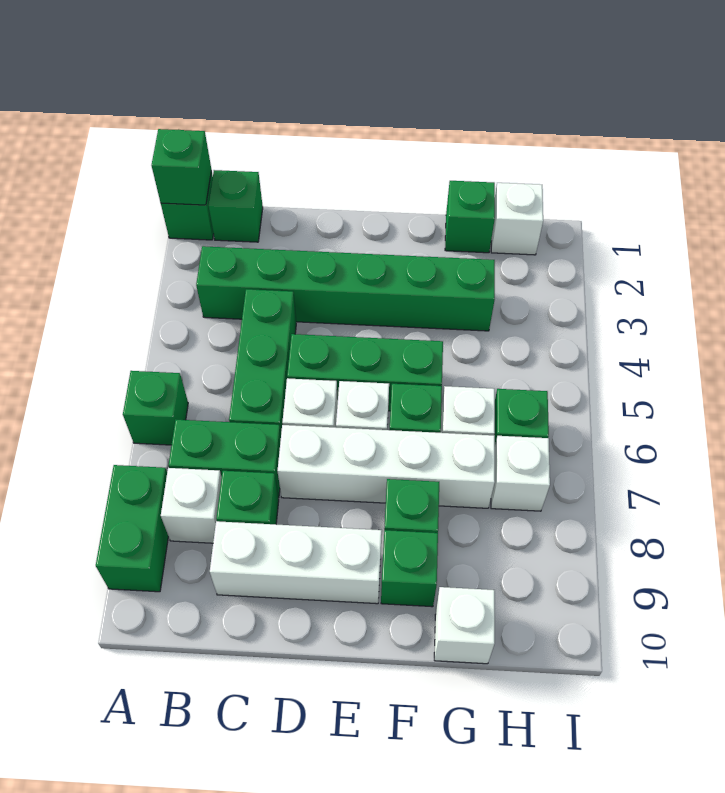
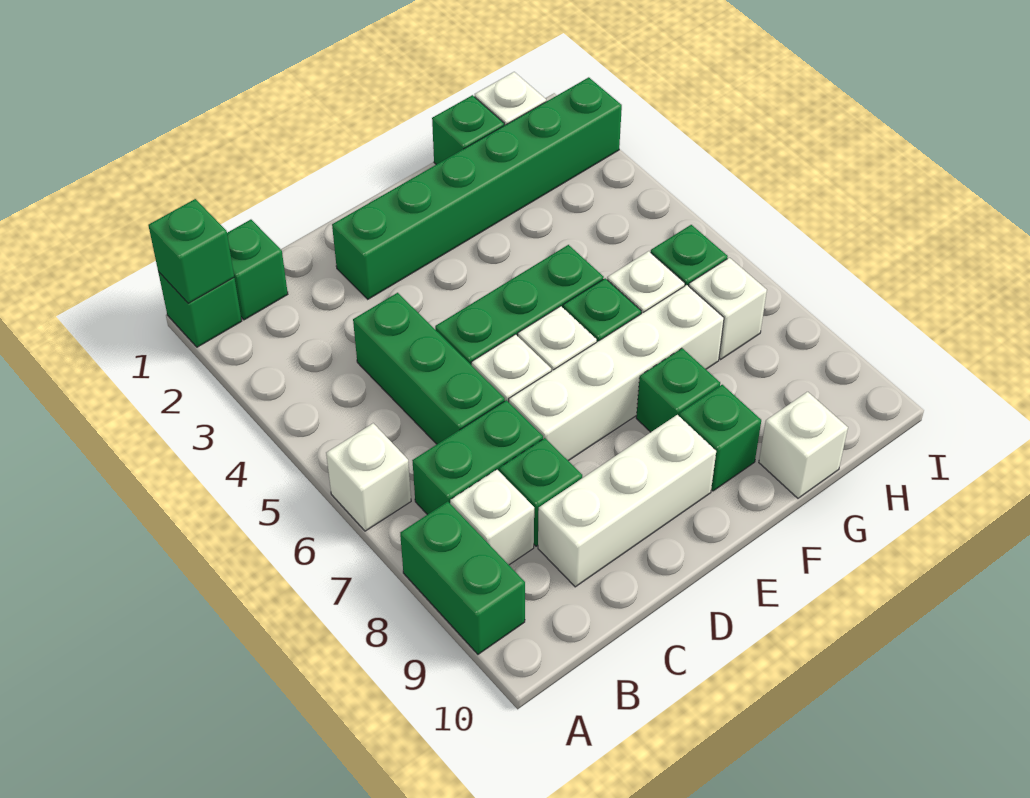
green 1x1 brick [123,371,188,445] -> white 1x1 brick [326,423,411,531]
green 1x6 brick [196,246,495,331] -> green 1x6 brick moved to [332,77,622,299]

